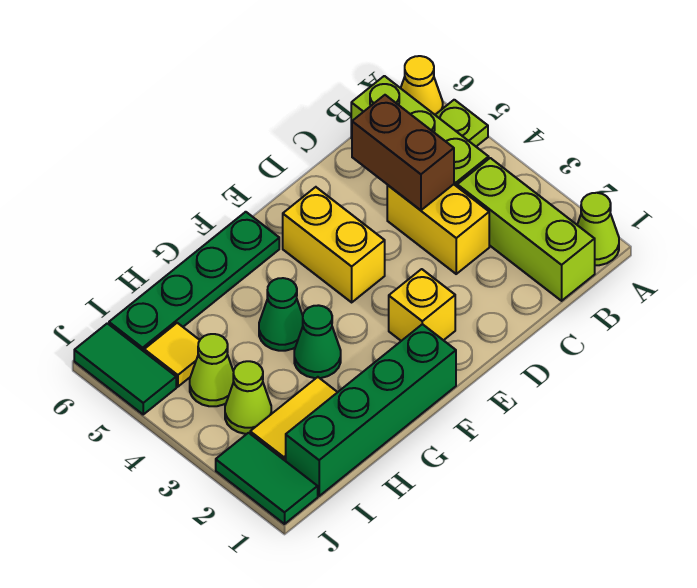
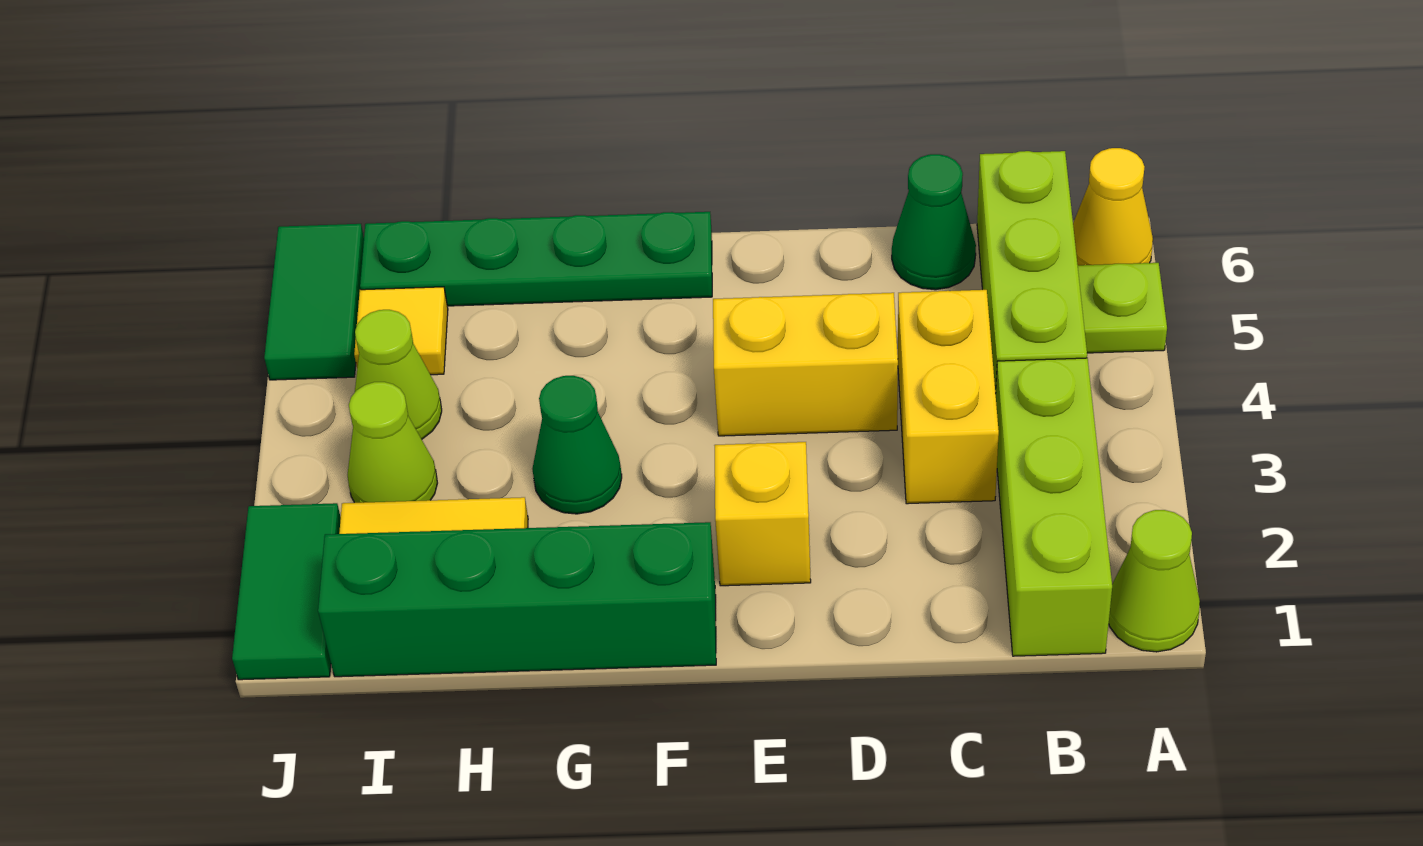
brown 1x2 brick [352,95,454,210] -> none
yellow 1x2 brick [283,187,385,302] -> yellow 1x2 brick turned to [713,293,898,436]
green 1x1 cone [259,278,303,351] -> green 1x1 cone moved to [892,154,976,290]

